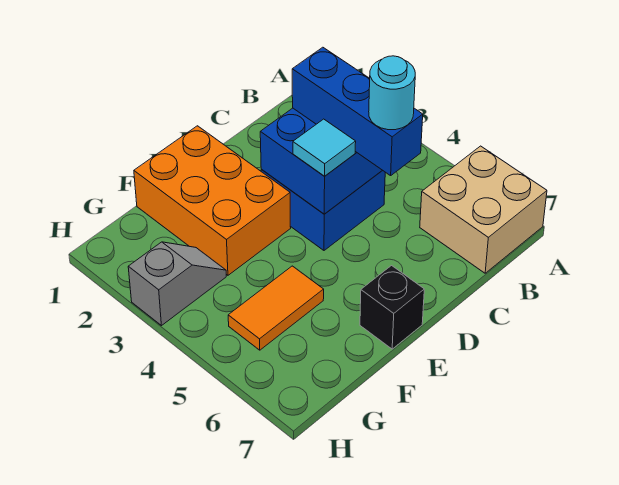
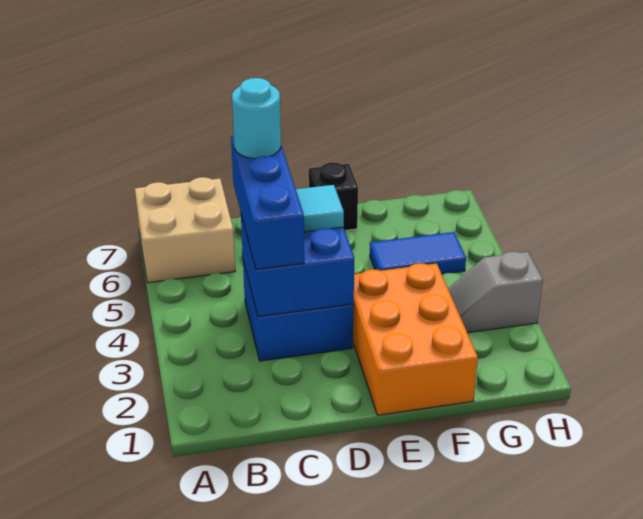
orange 1x2 tile [228,266,324,350] -> blue 1x2 tile [370,232,466,274]

